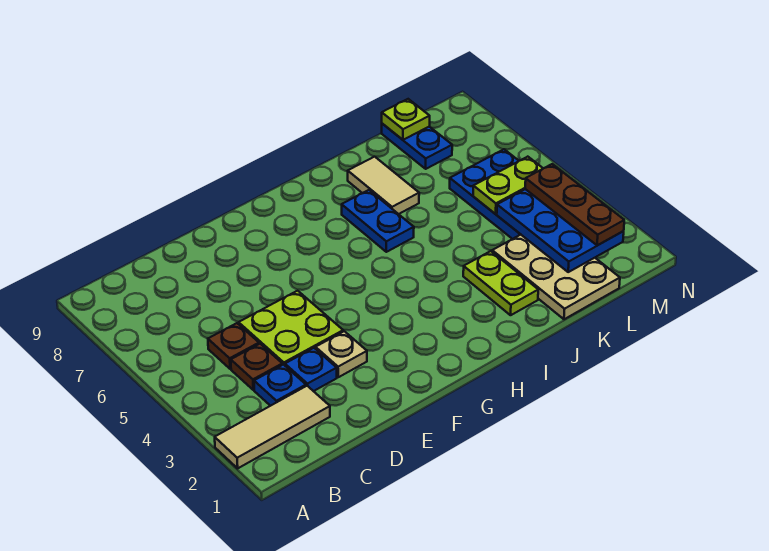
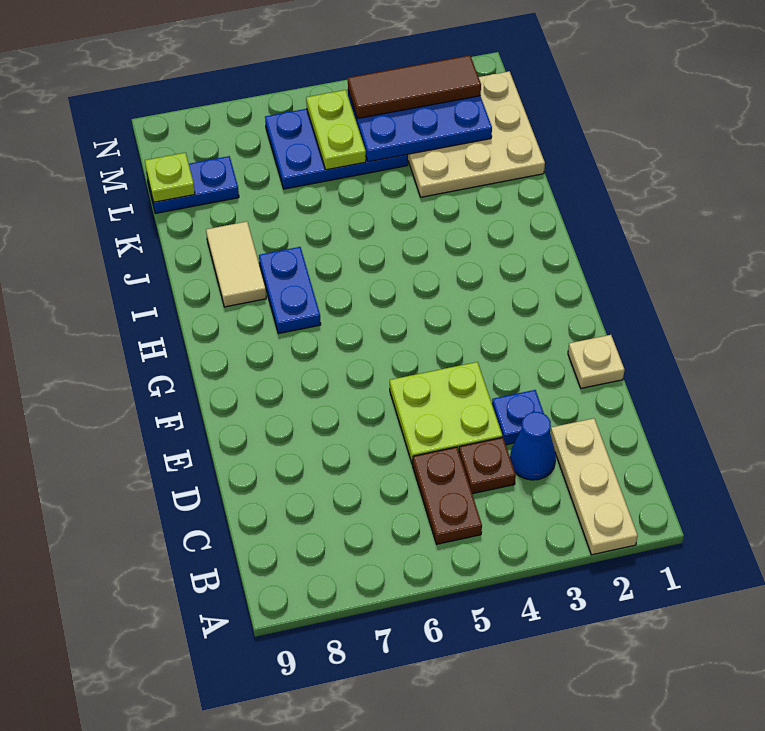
tan 1x3 tile [215,386,330,468] -> tan 1x3 plate [550,418,638,555]
blue 1x1 plate [254,365,306,406] -> blue 1x1 cone [510,412,556,480]
brown 1x1 plate [208,323,259,369] -> brown 1x2 plate [413,447,482,544]
tan 1x1 plate [316,331,367,377] -> tan 1x1 plate moved to [568,335,625,388]
blue 1x2 plate [342,190,414,252] -> blue 1x2 plate turned to [259,247,321,334]
lime 1x2 plate [463,251,538,315] -> none
tan 1x2 tile [348,157,419,214] -> tan 1x2 tile turned to [206,222,266,307]
tan 2x3 plate [492,235,620,319] -> tan 3x3 plate [408,71,545,197]
brown 1x3 plate [525,164,624,246] -> brown 1x3 tile [348,55,481,119]

